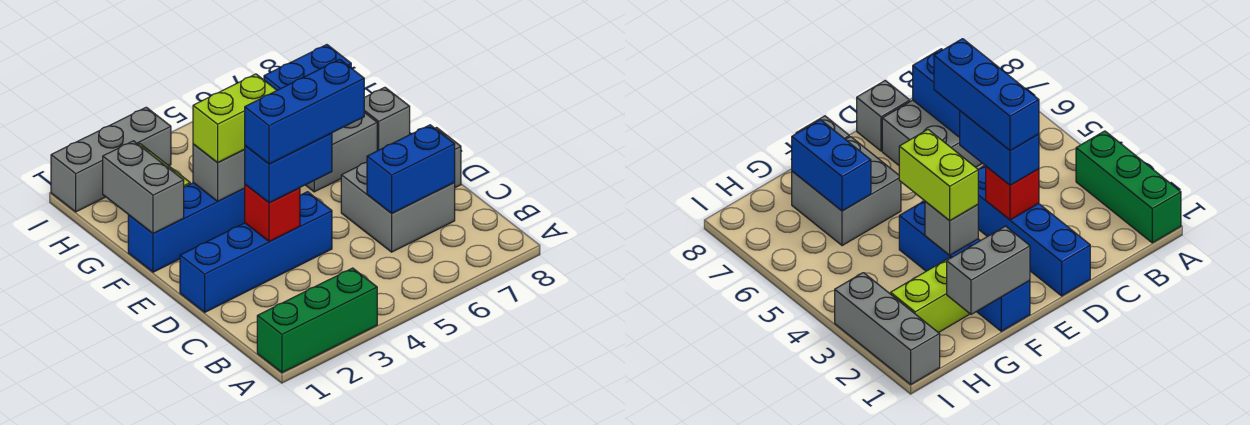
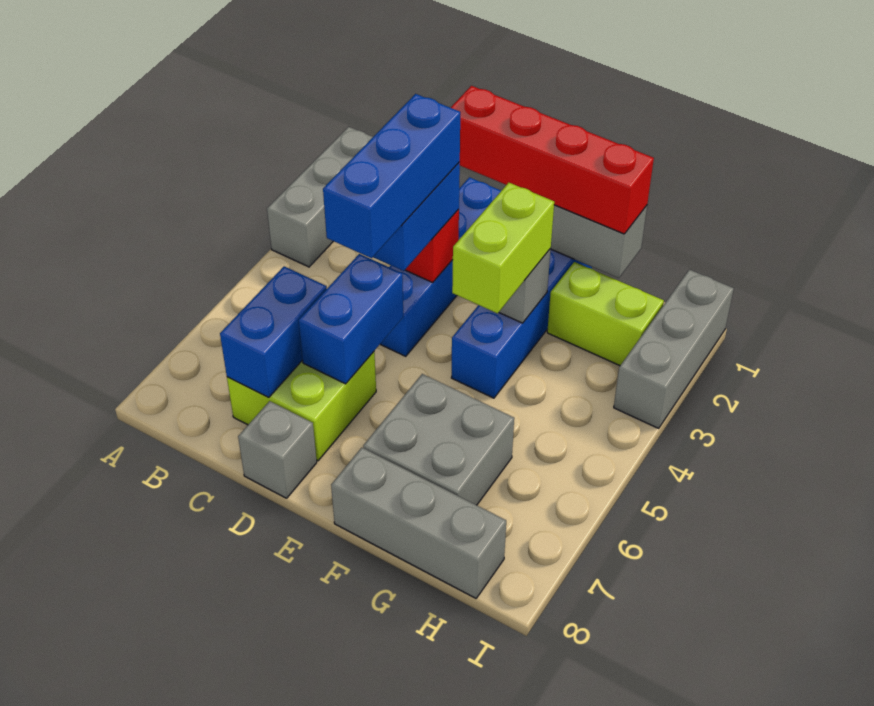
green 1x3 brick [257,268,377,373] -> grey 1x3 brick [267,127,373,267]
grey 2x2 brick [341,162,455,252] -> lime 2x2 brick [227,352,376,461]
none -> red 1x4 brick [451,86,654,234]
grey 1x1 brick [364,87,410,151] -> grey 1x3 brick [331,448,506,598]
blue 1x2 brick [264,45,351,90] -> blue 1x2 brick moved to [299,254,403,384]

